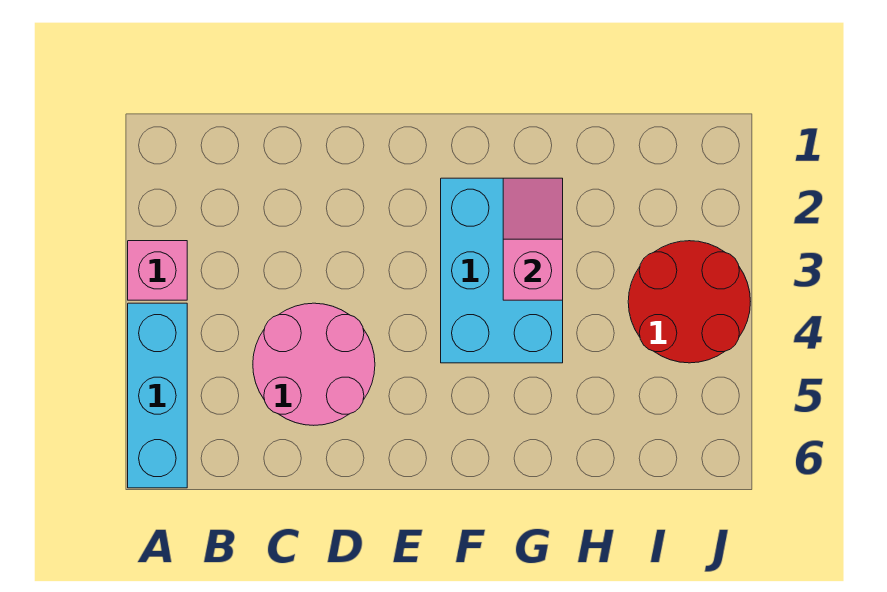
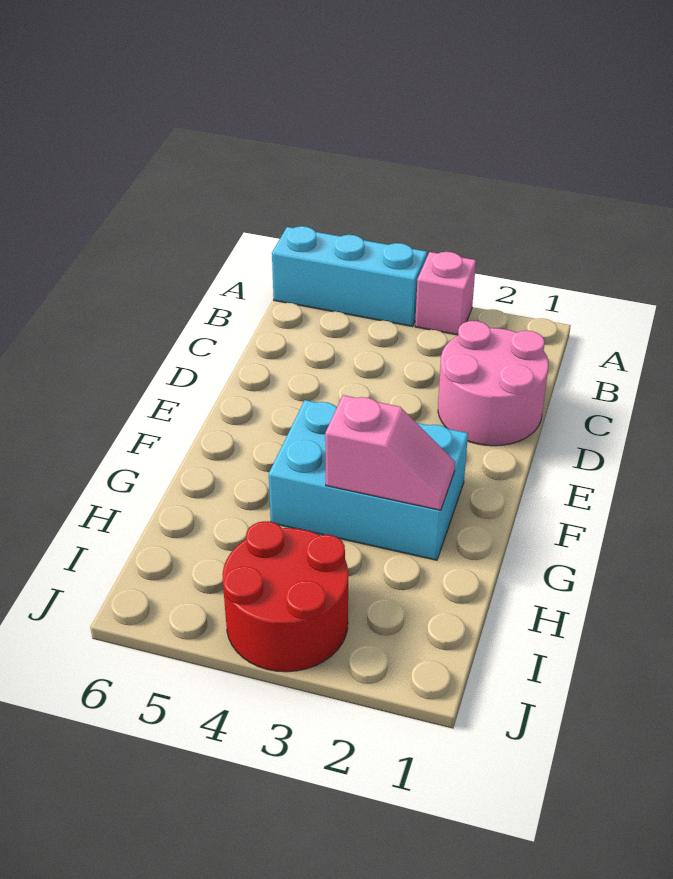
pink 2x2 round brick [253,303,375,425] -> pink 2x2 round brick moved to [438,321,549,446]

